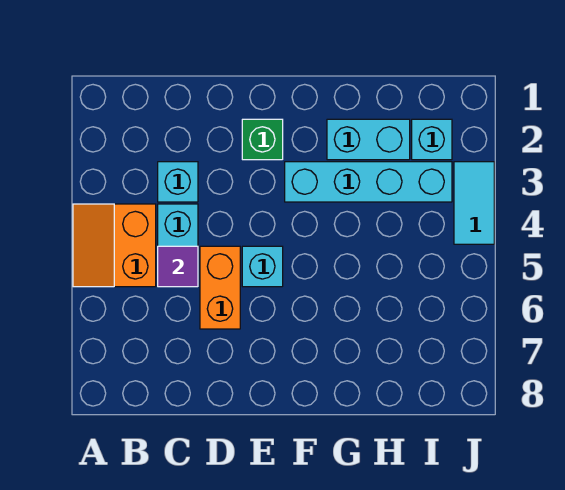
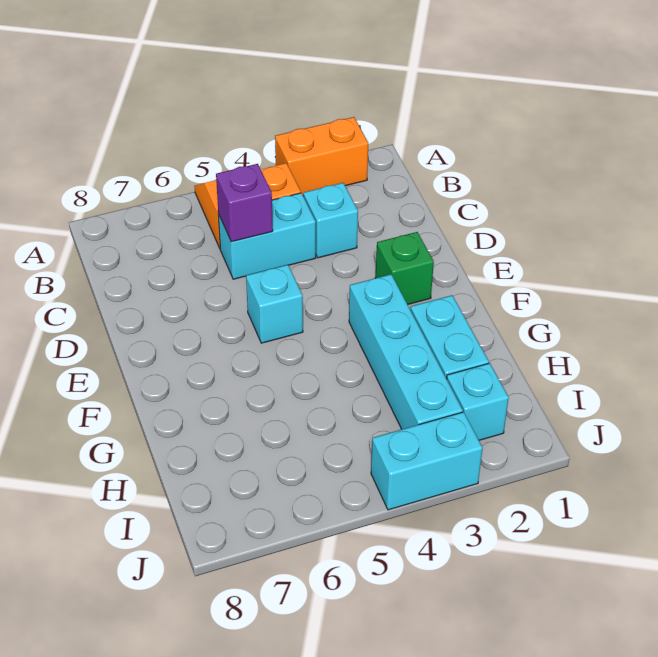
purple 1x1 tile [158,246,198,287] -> purple 1x1 brick [216,164,273,242]
orange 1x2 brick [200,246,240,329] -> orange 1x2 brick moved to [275,117,368,196]
cyan 1x2 tile [454,162,494,244] -> cyan 1x2 brick [371,412,483,510]

